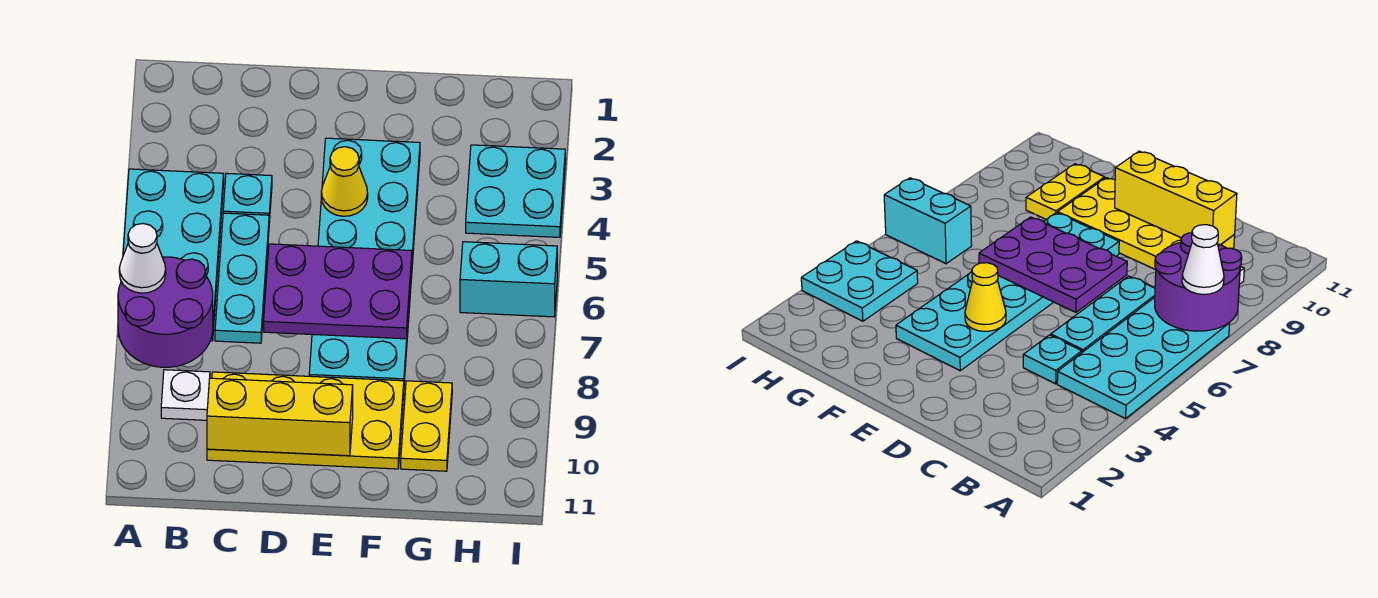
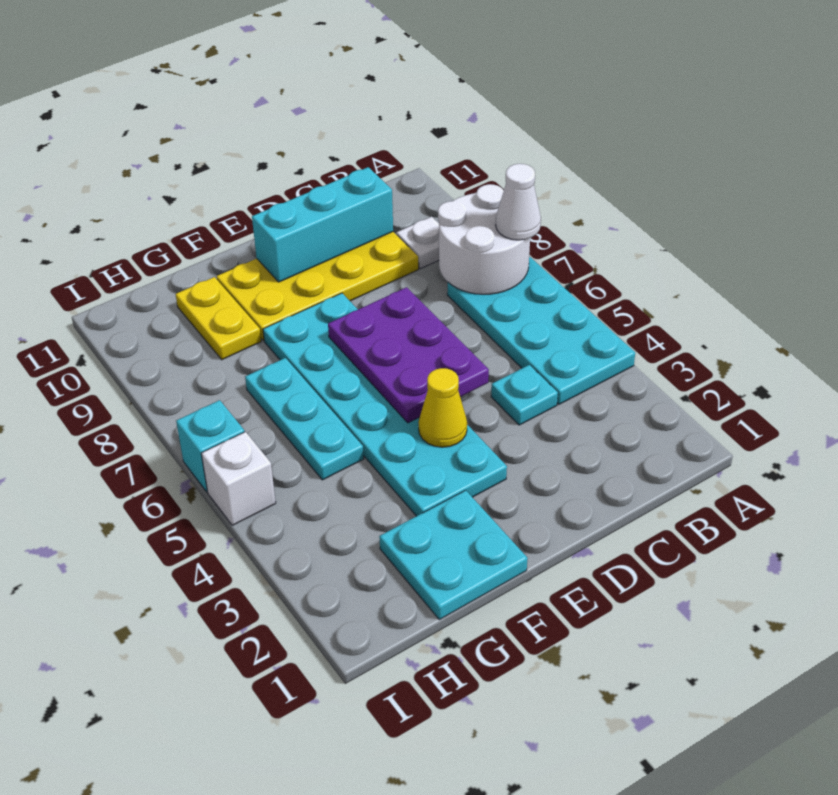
purple 2x2 round brick [118,257,213,367] -> white 2x2 round brick [438,184,530,294]
cyan 1x3 plate [215,213,269,343] -> cyan 1x3 plate moved to [245,358,364,480]
yellow 1x3 brick [207,378,353,456] -> cyan 1x3 brick [252,167,393,282]
purple 2x3 plate [264,244,412,339] -> purple 2x3 plate turned to [328,287,489,423]
cyan 2x2 plate [466,145,565,237] -> cyan 2x2 plate moved to [379,490,527,620]
cyan 1x2 brick [460,242,557,317] -> cyan 1x1 brick [176,400,244,492]
none -> white 1x1 brick [201,432,276,525]

